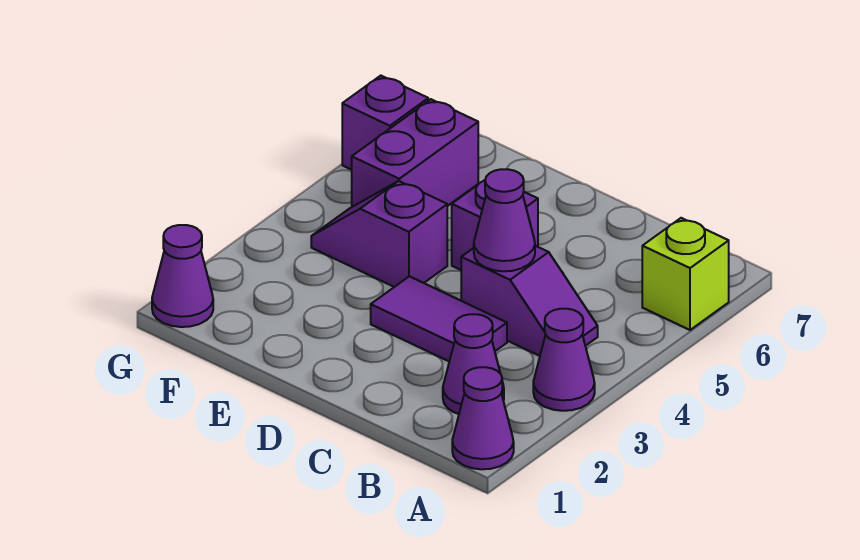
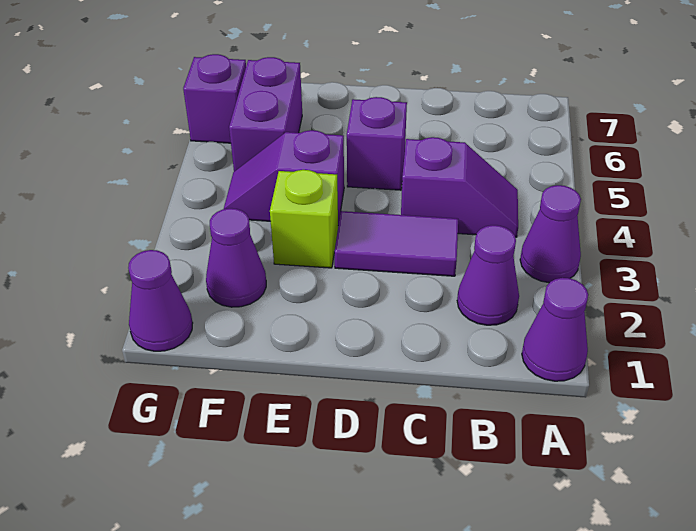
lime 1x1 brick [642,218,729,330] -> lime 1x1 brick moved to [270,170,338,268]
purple 1x1 cone [474,169,535,271] -> purple 1x1 cone moved to [206,208,266,307]

